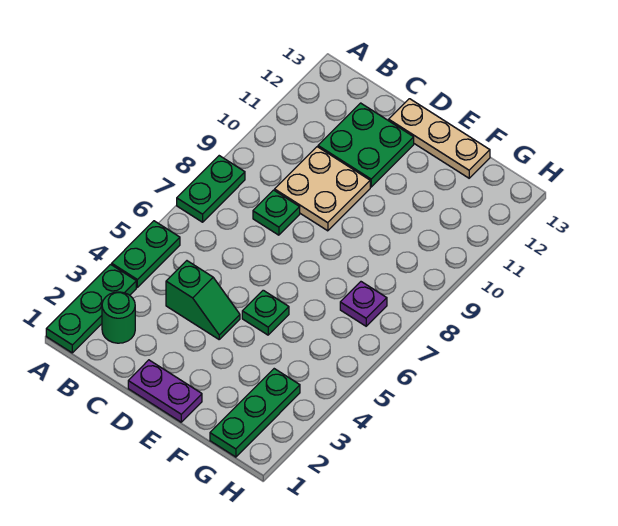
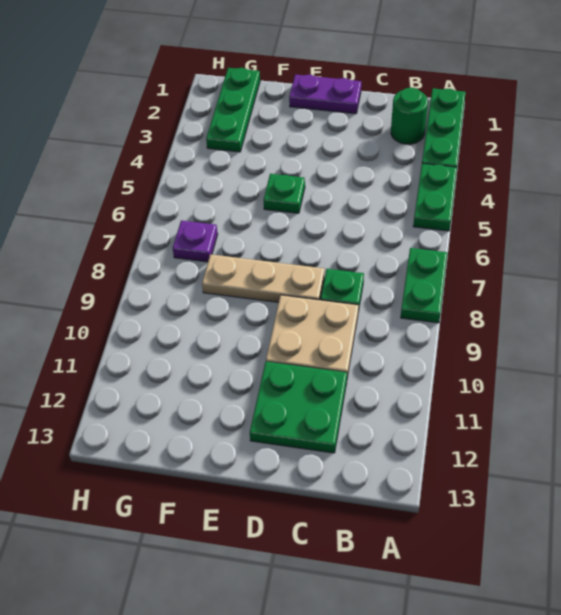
green 1x2 slope [166,261,240,339] -> none
tan 1x3 plate [389,99,490,178] -> tan 1x3 plate moved to [202,254,325,302]

